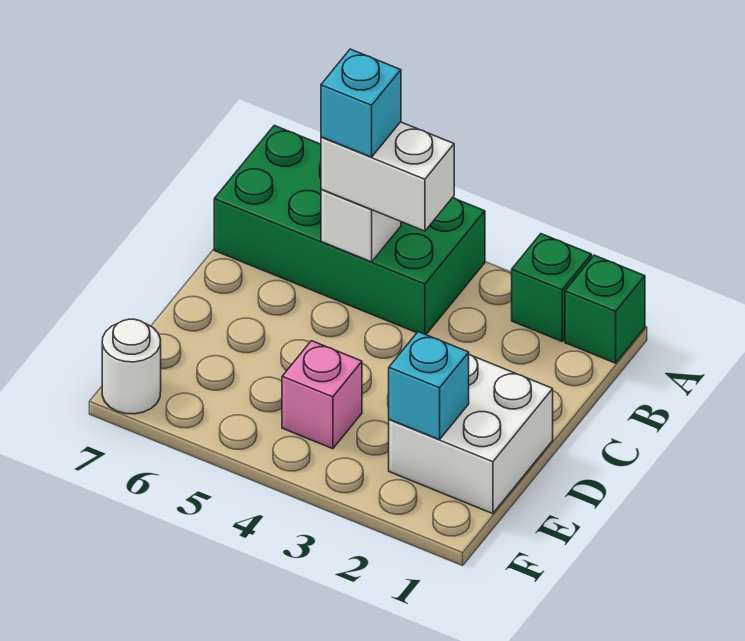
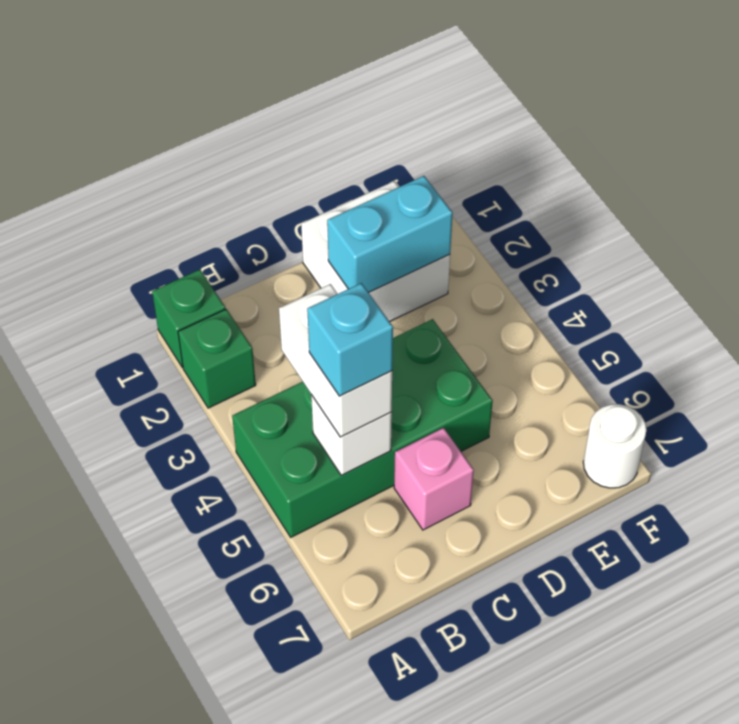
green 2x4 brick [214,125,485,335] -> green 2x4 brick turned to [232,319,493,537]
cyan 1x1 brick [389,332,469,440] -> cyan 1x2 brick [327,176,453,292]
pink 1x1 brick [282,341,362,449] -> pink 1x1 brick moved to [394,428,474,530]

